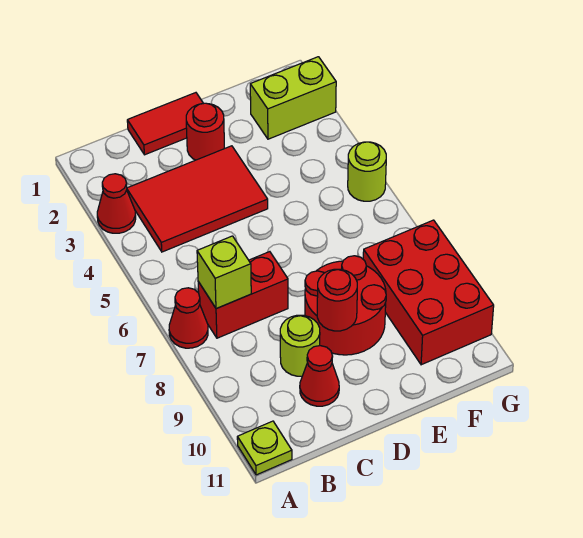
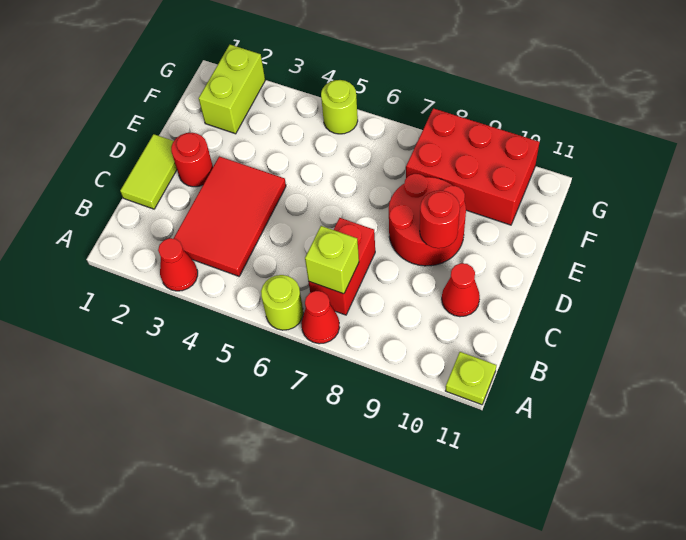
red 1x2 tile [127,93,204,155] -> lime 1x2 tile [120,134,177,209]
lime 1x1 round brick [280,315,320,376] -> lime 1x1 round brick moved to [261,275,303,330]

